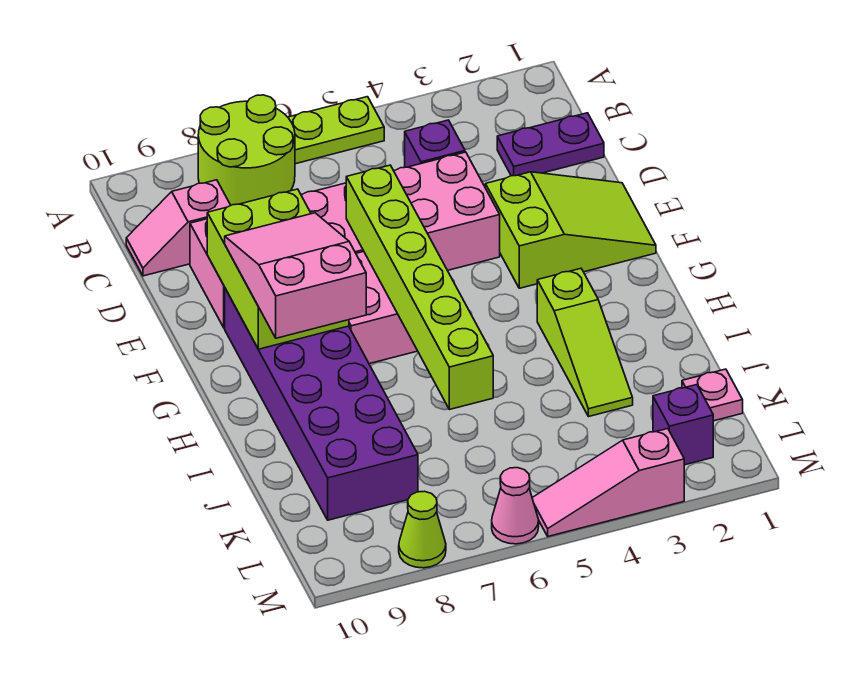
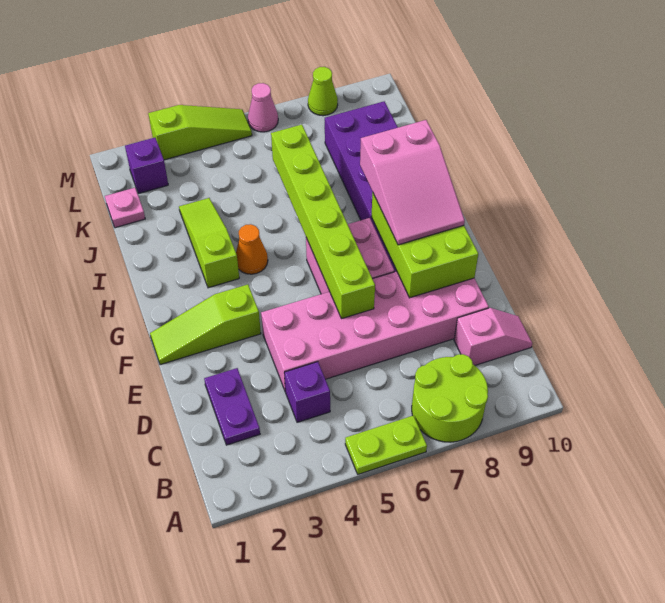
purple 1x2 plate [497,113,604,176] -> purple 1x2 plate turned to [204,368,260,445]
lime 2x3 slope [485,172,656,288] -> lime 1x3 slope [150,284,261,365]
none -> orange 1x1 cone [236,224,268,274]
pink 1x3 slope [532,429,684,536] -> lime 1x3 slope [148,105,252,160]

